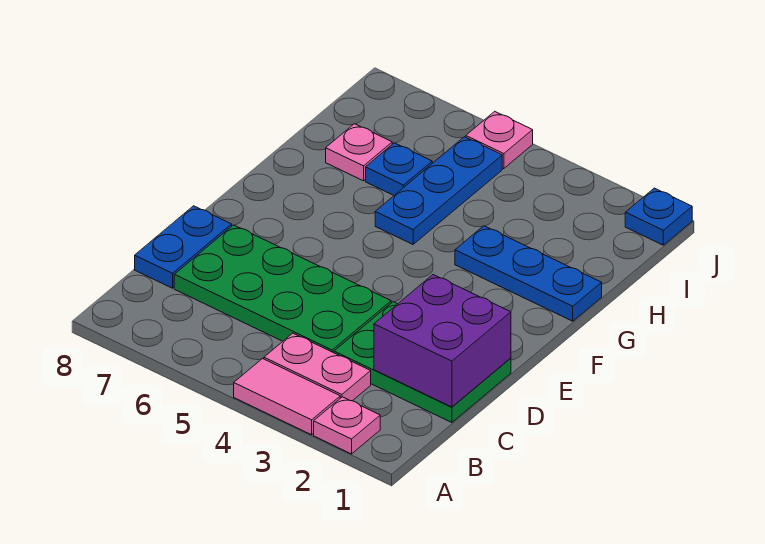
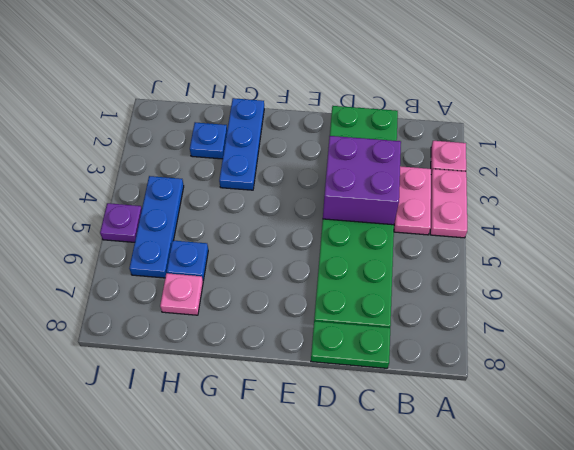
pink 1x2 tile [234,359,340,435] -> pink 1x2 plate [430,169,467,238]
purple 2x2 brick [374,275,511,407] -> purple 2x2 brick moved to [323,136,401,225]
blue 1x2 plate [135,206,232,288] -> green 1x2 plate [311,321,390,368]
blue 1x3 plate [375,137,502,244] -> blue 1x3 plate turned to [129,176,184,278]
blue 1x1 plate [625,188,692,245] -> blue 1x1 plate moved to [190,122,227,159]
pink 1x1 plate [466,111,533,169] -> purple 1x1 plate [100,203,142,242]

